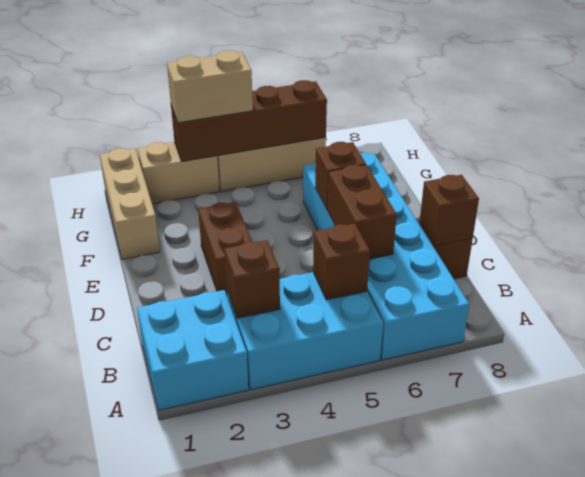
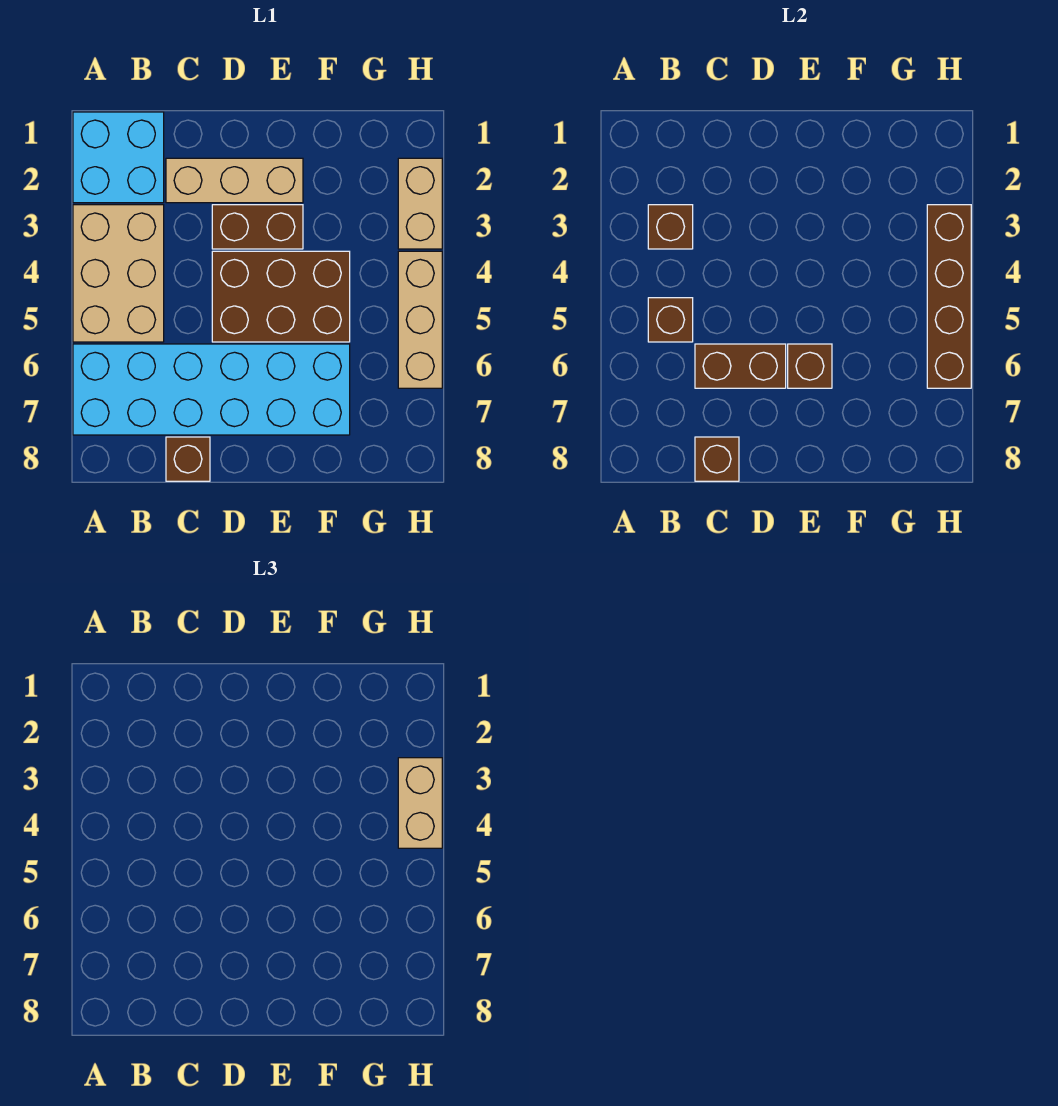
cyan 2x3 brick [227,272,383,390] -> tan 2x3 brick [73,205,164,342]
none -> brown 2x3 brick [212,251,350,342]
tan 1x3 brick [100,148,160,259] -> tan 1x3 brick moved to [166,158,303,203]

